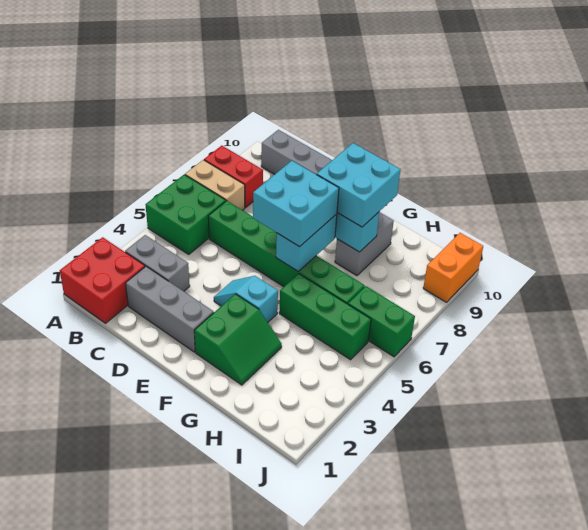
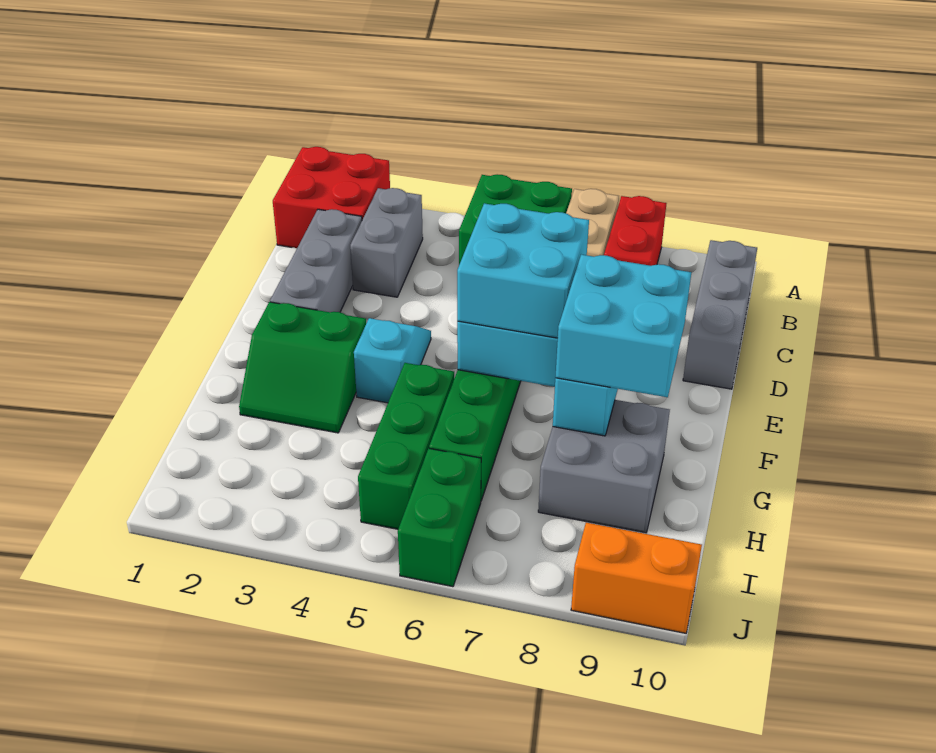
grey 1x2 brick [335,212,394,276] -> grey 2x2 brick [538,400,670,533]

